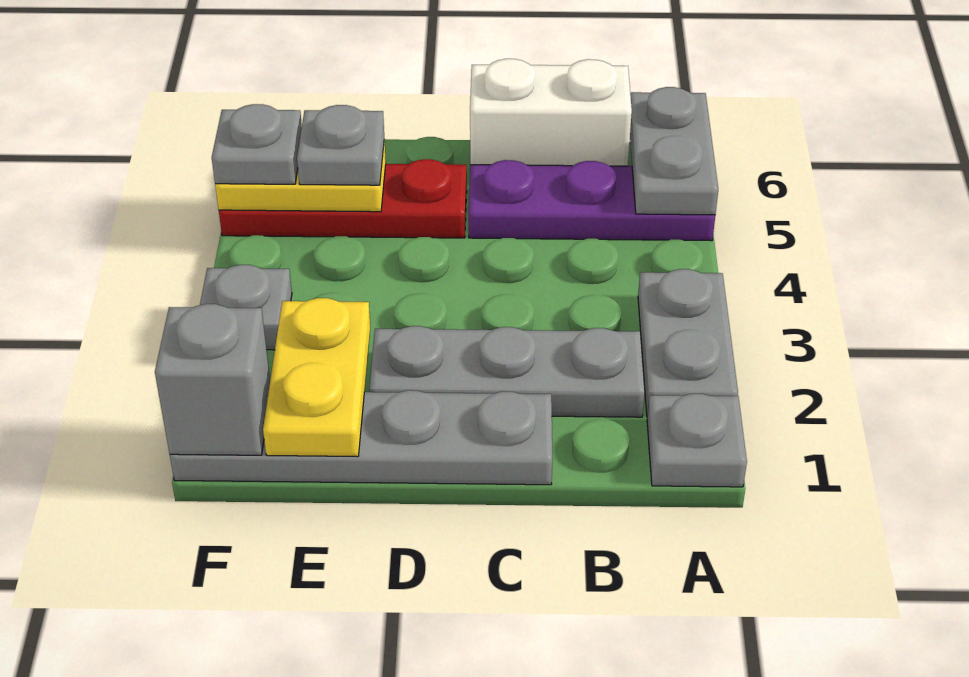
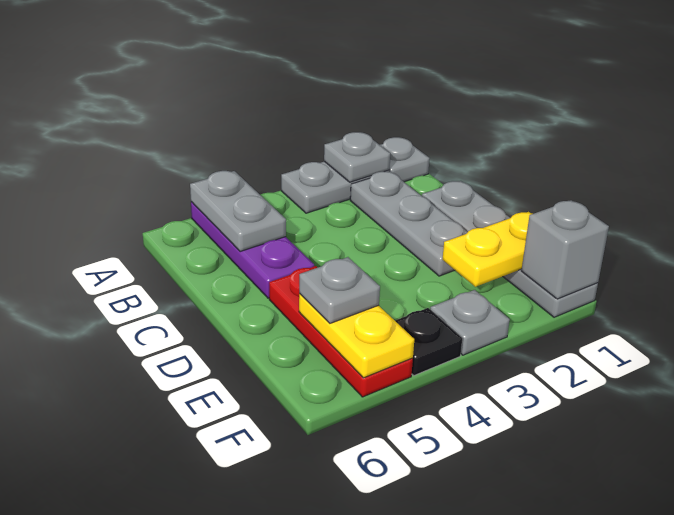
grey 1x2 plate [630,87,718,215] -> grey 1x2 plate turned to [190,171,286,252]
white 1x2 brick [470,59,632,166] -> none
none -> black 1x1 plate [395,308,462,376]
grey 1x1 plate [212,104,302,184] -> grey 1x1 plate moved to [324,132,390,182]

